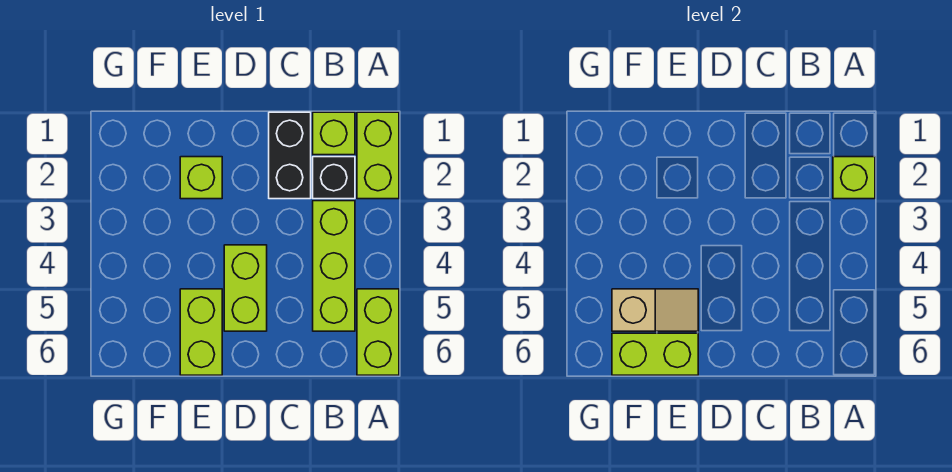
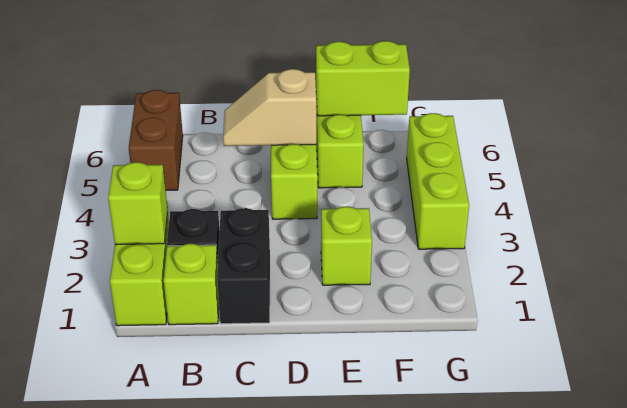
lime 1x2 brick [357,289,399,375] -> brown 1x2 brick [129,90,183,190]
lime 1x3 brick [313,201,355,331] -> lime 1x3 brick moved to [407,113,469,249]
tan 1x2 slope [612,289,698,331] -> tan 1x2 slope moved to [223,69,316,146]

